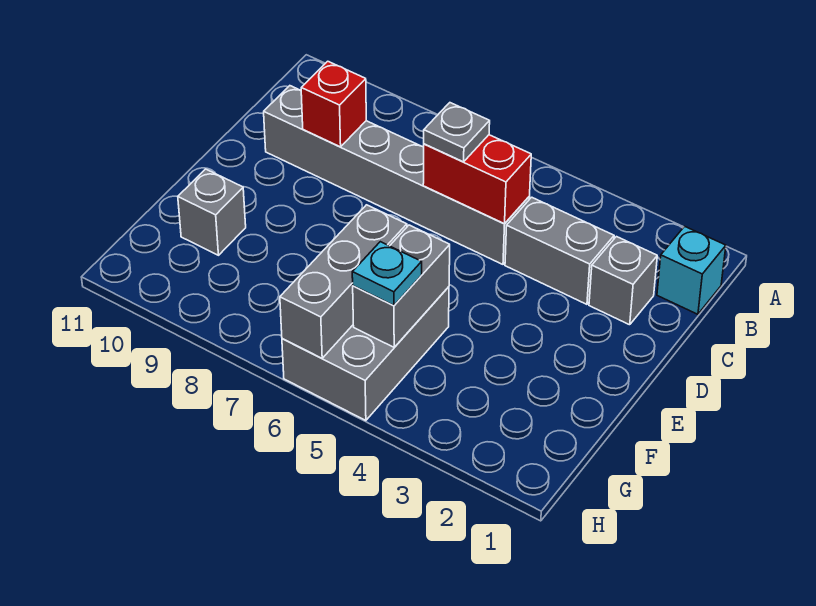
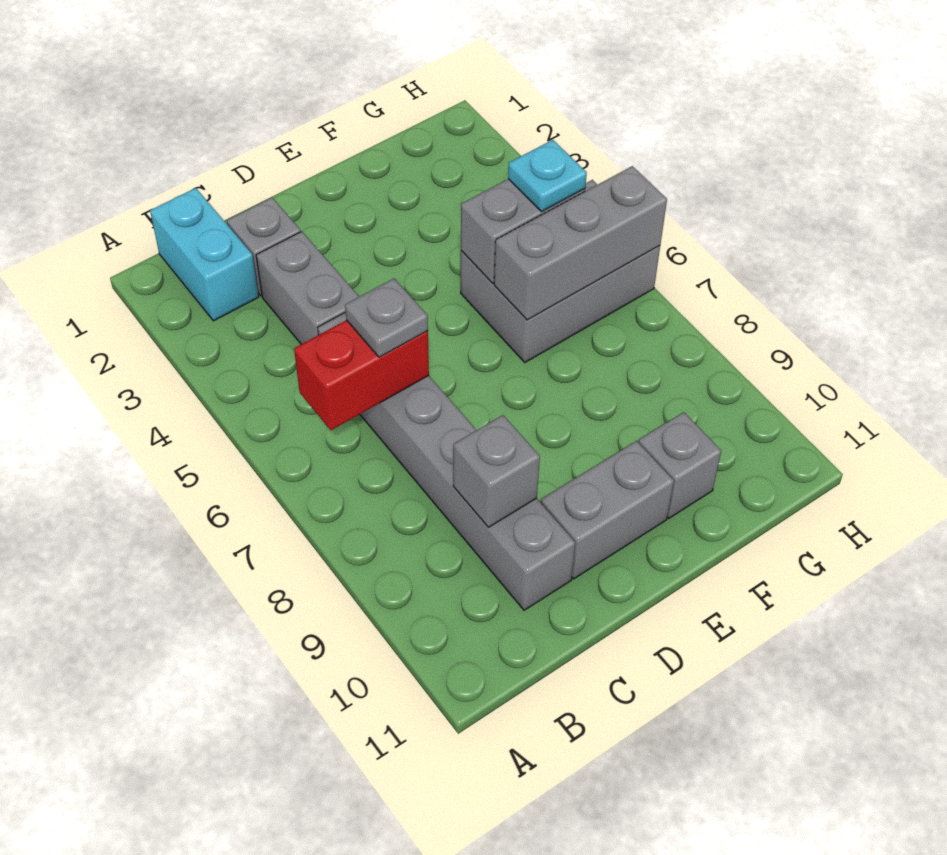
cyan 1x1 brick [657,226,726,314] -> cyan 1x2 brick [150,188,259,321]
red 1x2 brick [423,135,531,224] -> red 1x2 brick turned to [294,320,429,430]
red 1x1 brick [301,61,366,147] -> grey 1x1 brick [453,415,540,527]
none -> grey 1x2 brick [541,441,674,579]

